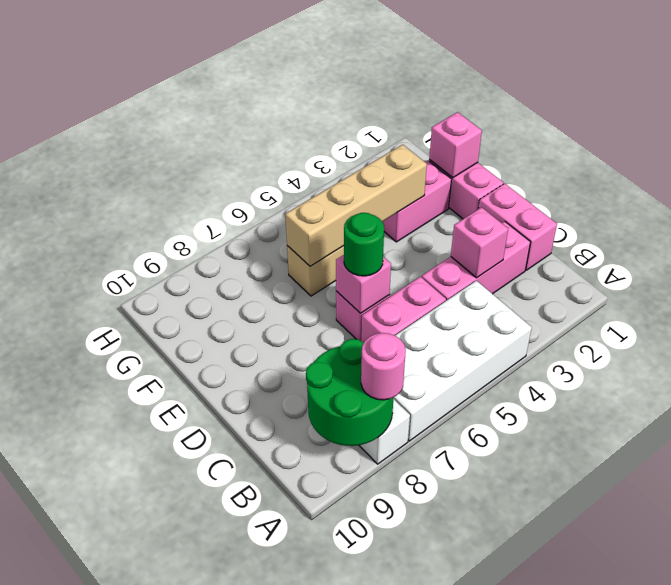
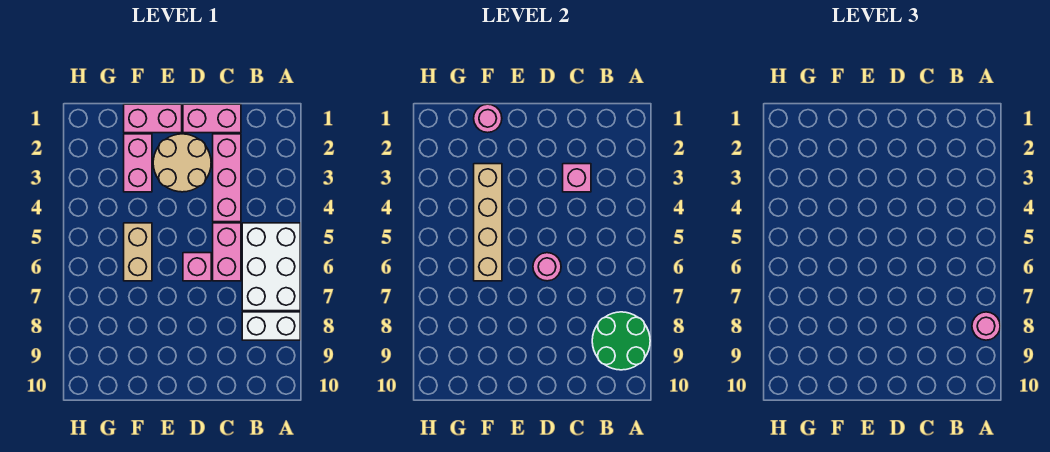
white 2x4 brick [393,281,532,441] -> white 2x3 brick [242,223,300,311]
none -> tan 2x2 round brick [153,134,211,192]
pink 1x1 brick [336,255,391,313] -> pink 1x1 round brick [533,253,561,281]
green 1x1 round brick [344,213,384,276] -> none
pink 1x1 brick [429,112,482,178] -> pink 1x1 round brick [474,104,502,133]

